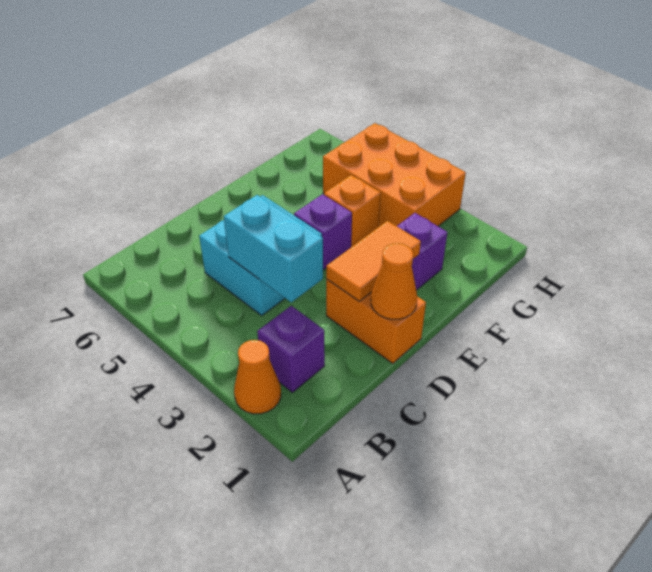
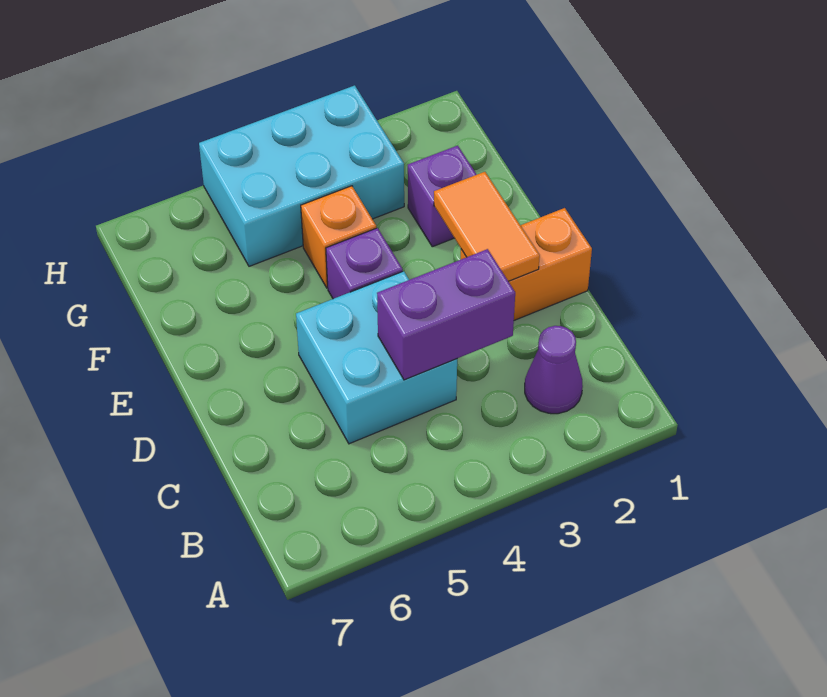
orange 1x1 cone [234,340,281,414] -> none
purple 1x1 brick [257,306,325,392] -> purple 1x1 cone [525,326,583,414]
cyan 1x2 brick [224,195,323,302] -> purple 1x2 brick [377,249,515,380]
orange 1x1 cone [371,243,417,319] -> none
orange 2x3 brick [323,123,466,227] -> cyan 2x3 brick [199,85,404,266]

